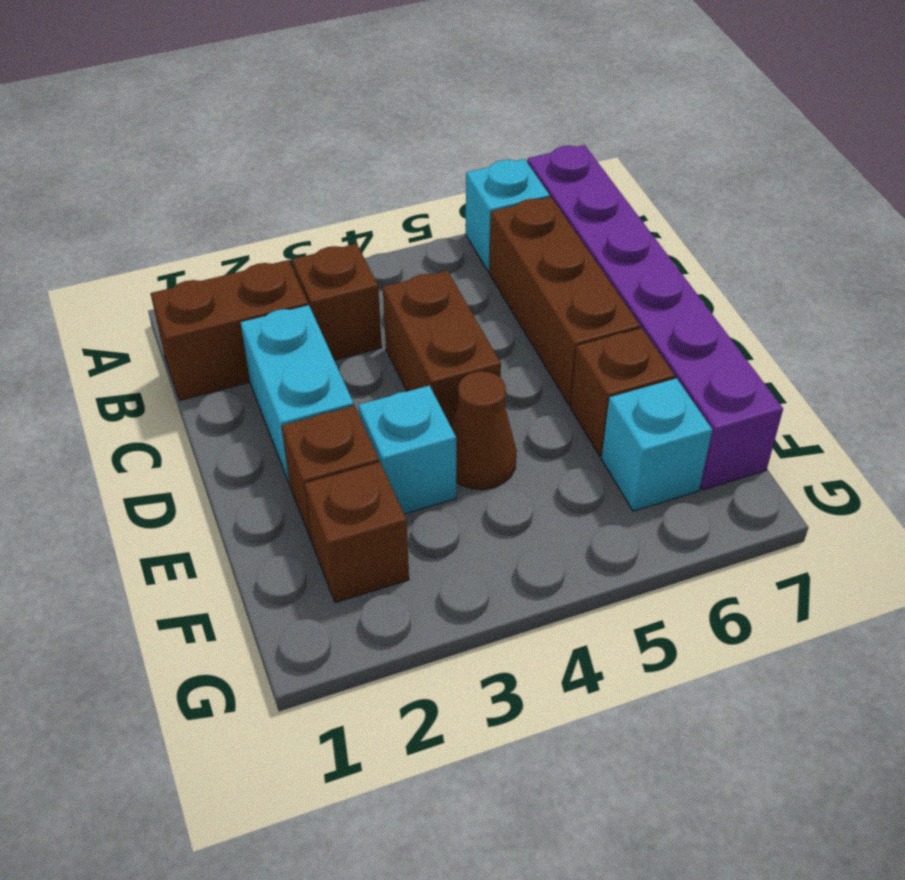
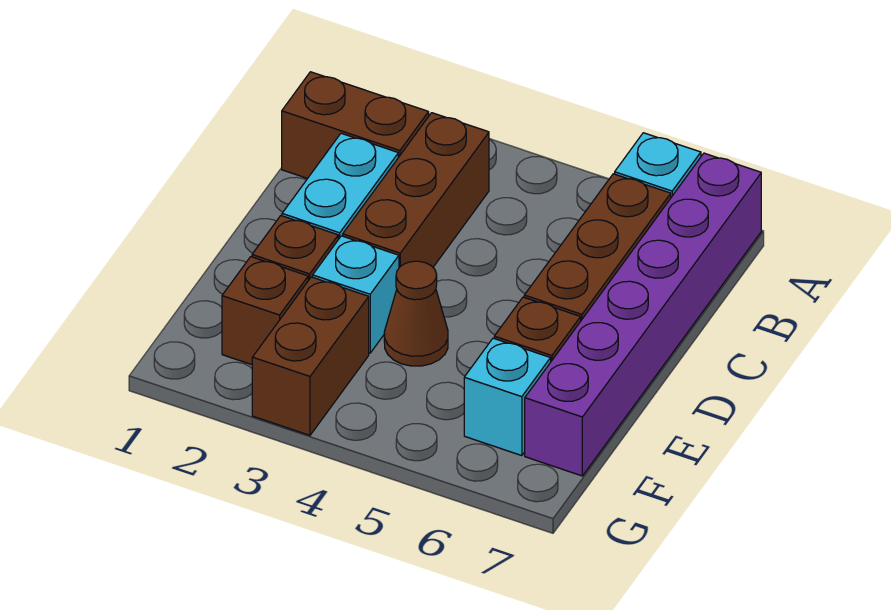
brown 1x1 brick [292,244,382,360] -> brown 1x3 brick [343,113,489,267]
brown 1x2 brick [383,271,501,426] -> brown 1x2 brick moved to [252,277,369,435]

